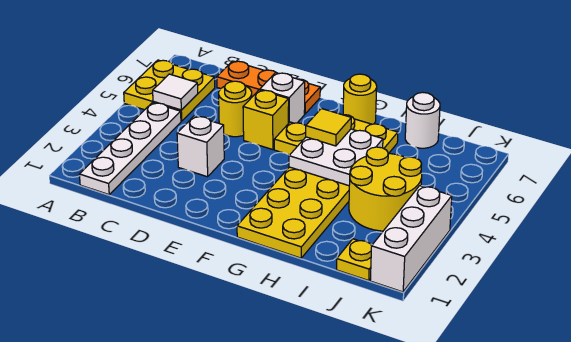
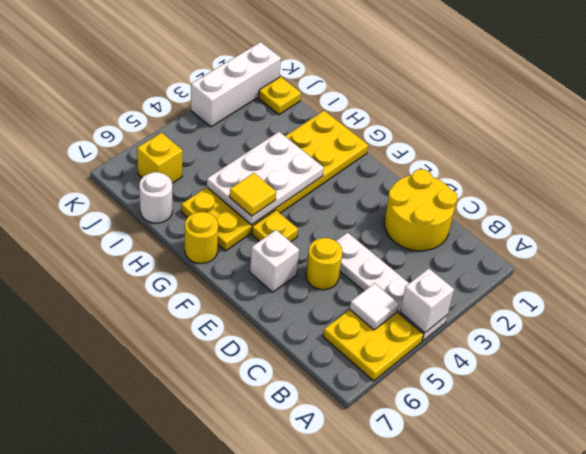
white 1x4 plate [79,103,181,195] -> white 1x4 plate turned to [336,233,447,341]
orange 1x3 plate [217,61,320,114] -> none
white 1x1 brick [177,116,224,177] -> white 1x1 brick moved to [400,268,454,333]
yellow 1x1 brick [243,90,289,150] -> yellow 1x1 brick moved to [137,133,183,183]
white 2x2 plate [289,129,383,186] -> white 2x3 plate [207,132,324,225]
yellow 2x2 round brick [349,147,422,231] -> yellow 2x2 round brick moved to [384,169,457,251]

